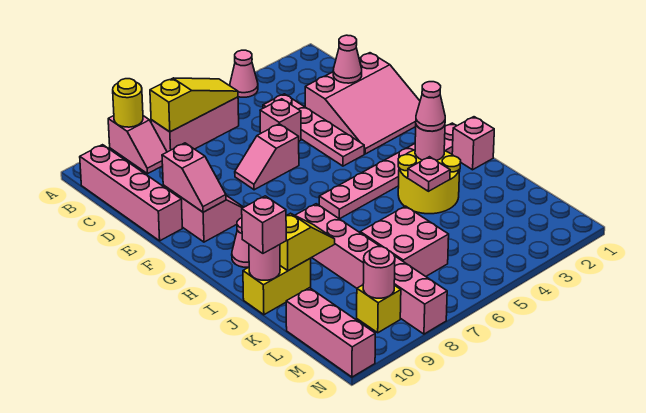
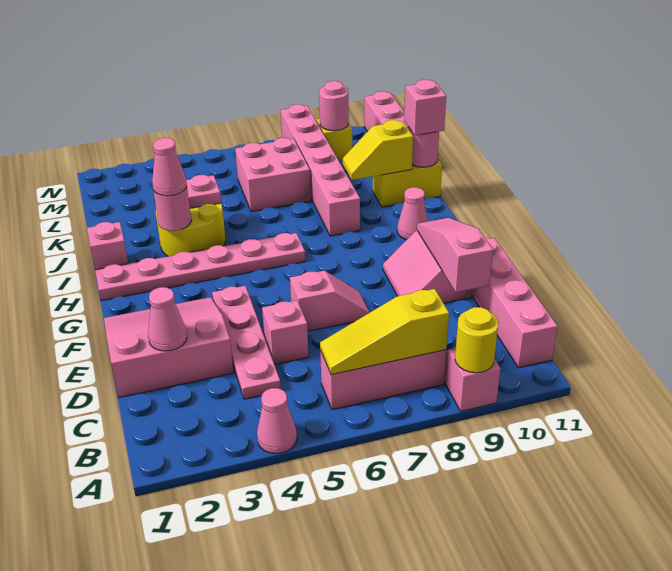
pink 1x2 slope [162,143,226,212] -> pink 1x3 slope [417,218,493,292]

